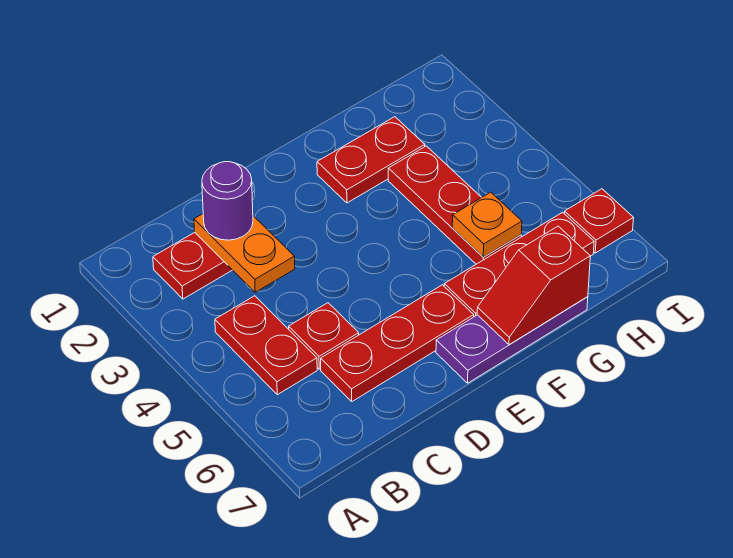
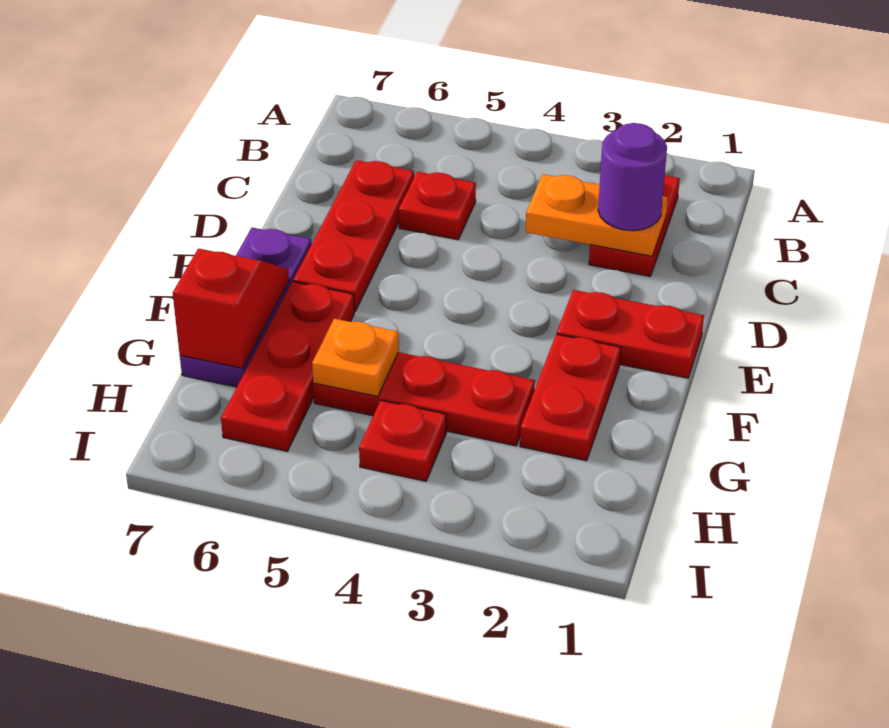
red 1x2 plate [215,296,317,395] -> red 1x2 plate moved to [557,290,704,378]
red 1x1 plate [564,189,634,253] -> red 1x1 plate moved to [359,400,446,481]

